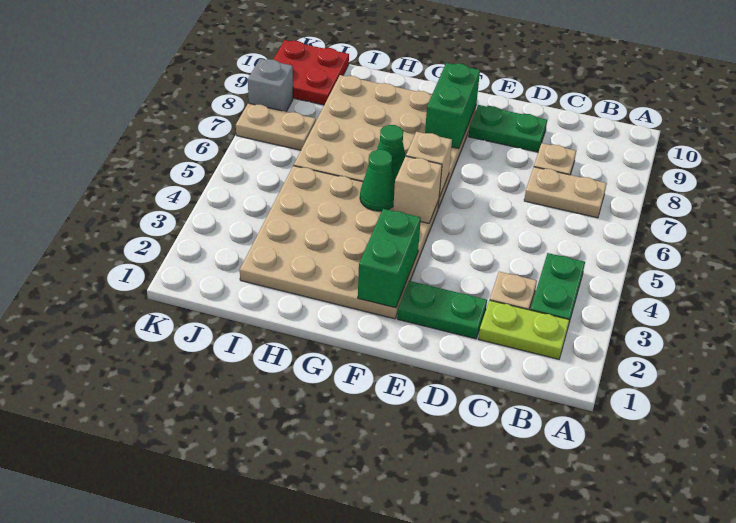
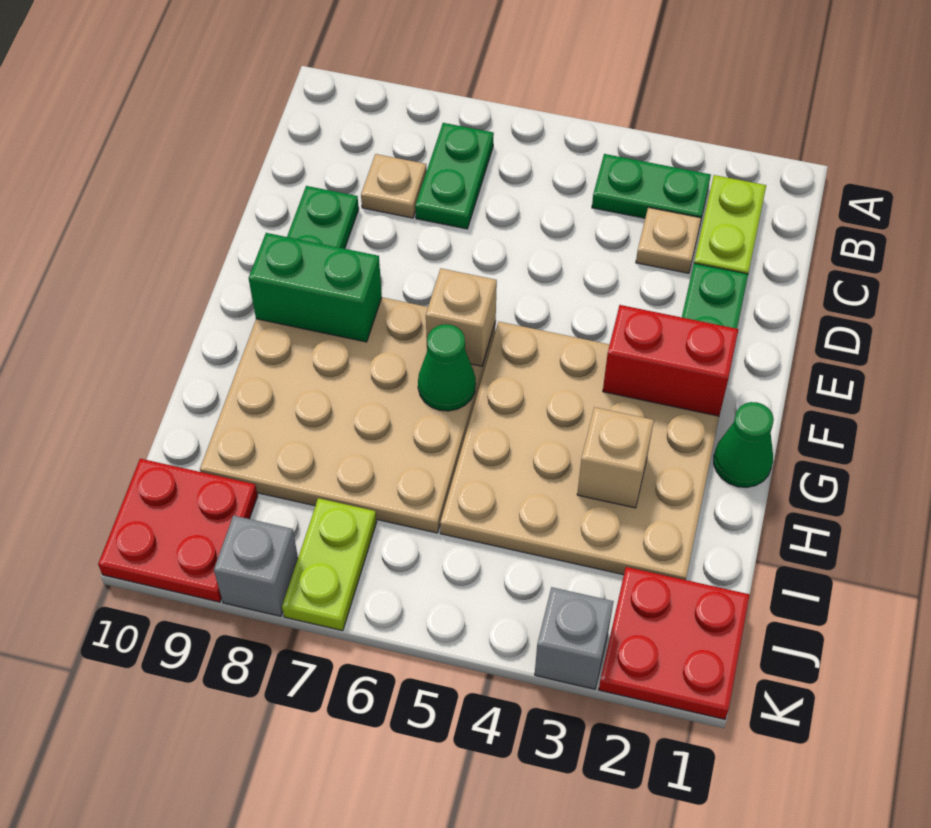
tan 1x2 plate [524,167,607,218] -> green 1x2 plate [415,123,494,229]
green 1x2 brick [358,209,421,308] -> red 1x2 brick [603,305,739,416]
tan 1x1 brick [393,156,442,223] -> tan 1x1 brick moved to [577,407,654,508]
green 1x1 cone [360,150,395,211] -> green 1x1 cone moved to [714,402,774,487]
none -> red 2x2 plate [599,567,750,719]
tan 1x2 plate [236,103,316,150] -> lime 1x2 plate [282,498,377,631]
none -> grey 1x1 brick [535,587,614,689]

